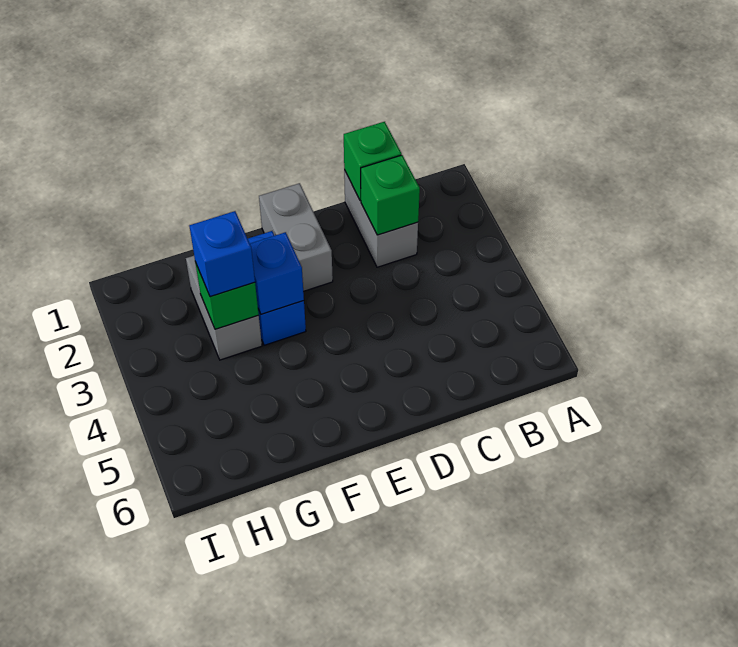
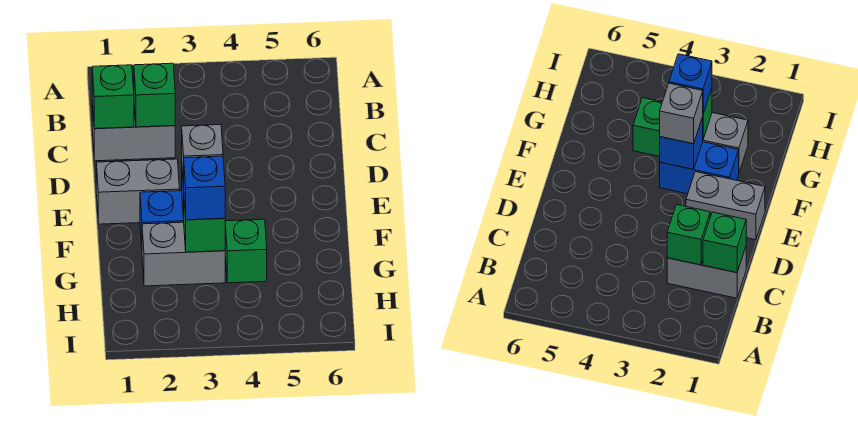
none -> grey 1x1 brick [182,125,223,187]
none -> green 1x1 brick [225,219,267,283]

